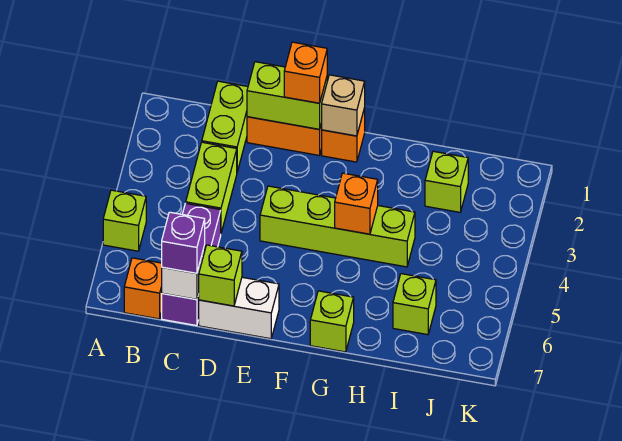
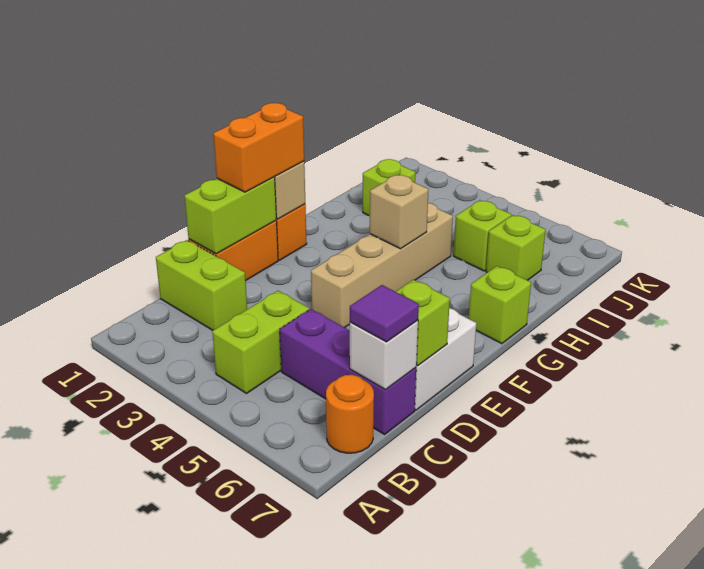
lime 1x1 brick [103,190,146,251] -> lime 1x1 brick moved to [453,200,511,271]
orange 1x1 brick [124,258,162,319] -> orange 1x1 round brick [326,375,374,453]
lime 1x2 brick [186,142,237,233] -> lime 1x2 brick turned to [212,291,309,393]
purple 1x1 brick [162,212,205,273] -> purple 1x1 tile [350,285,419,342]
orange 1x1 brick [284,42,327,103] -> orange 1x2 brick [213,103,304,192]
lime 1x4 brick [260,186,415,267] -> tan 1x4 brick [311,203,453,328]
orange 1x1 brick [335,173,378,234] -> tan 1x1 brick [370,175,428,249]

